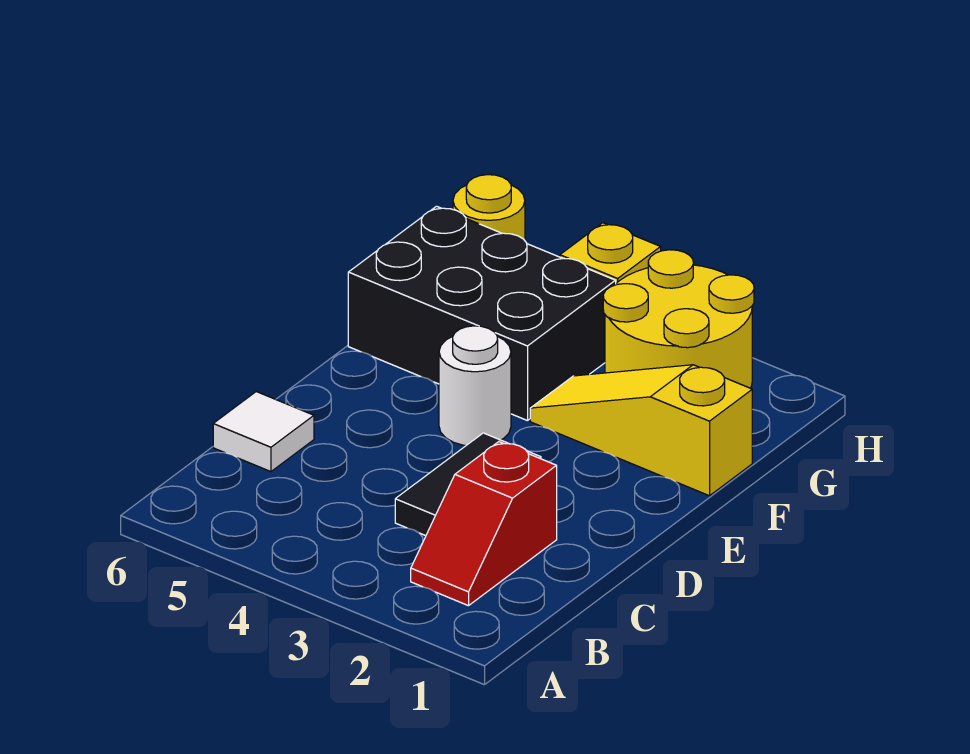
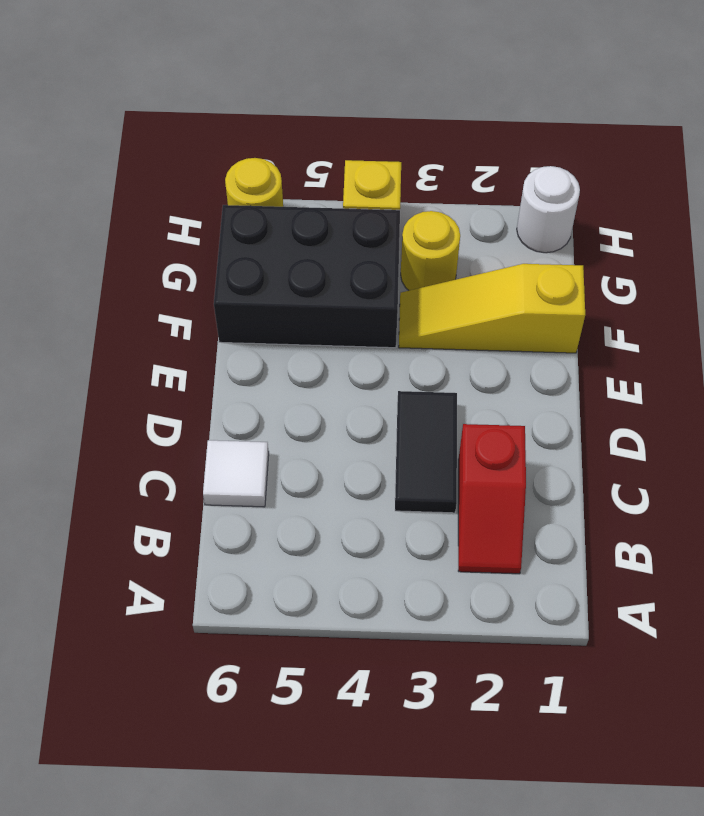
white 1x1 round brick [439,326,511,446] -> white 1x1 round brick moved to [517,166,580,253]
yellow 2x2 round brick [603,250,754,388] -> yellow 1x1 round brick [401,211,460,290]

